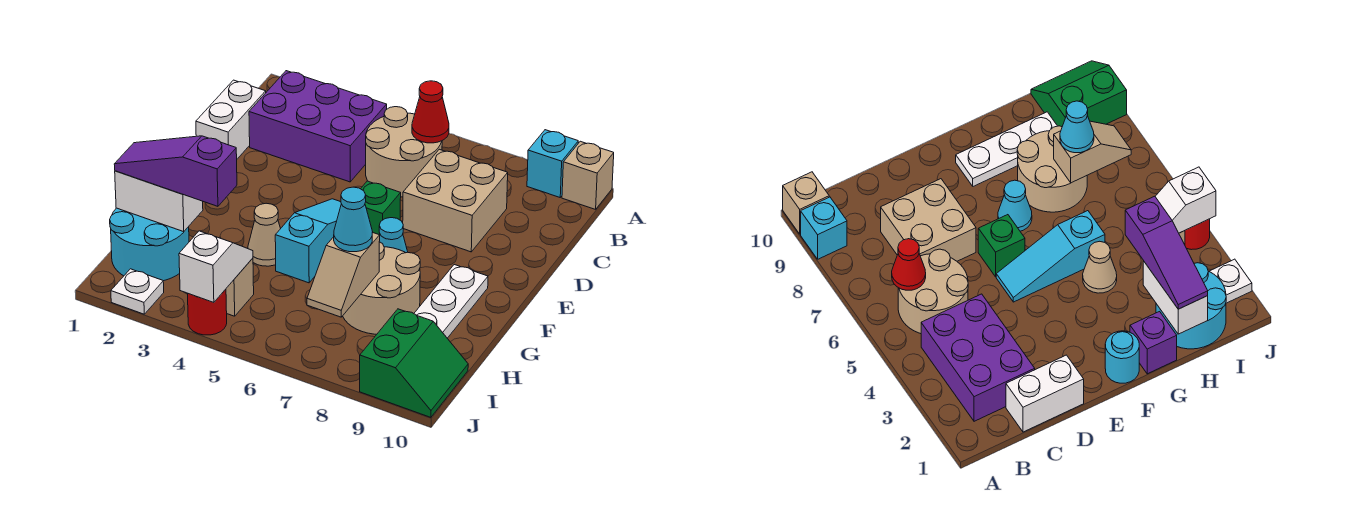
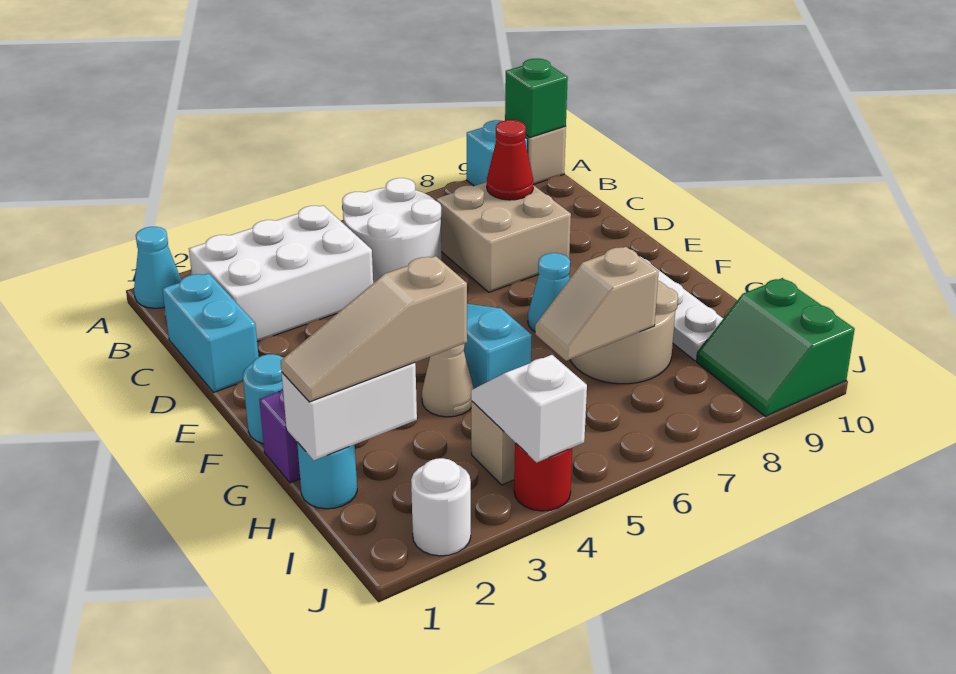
purple 2x3 brick [249,71,387,182] -> white 2x3 brick [189,206,373,341]
tan 2x2 round brick [366,107,442,197] -> white 2x2 round brick [342,178,441,283]
red 1x1 cone [412,81,449,143] -> red 1x1 cone moved to [487,120,533,200]
white 1x2 brick [196,80,266,159] -> cyan 1x2 brick [162,273,259,392]
green 1x1 brick [361,181,401,235] -> green 1x1 brick moved to [505,59,568,138]
cyan 2x2 round brick [110,208,189,281] -> cyan 1x1 round brick [297,442,357,509]
purple 1x3 slope [114,136,237,206] -> tan 1x3 slope [281,256,467,402]
tan 1x2 slope [307,233,380,317] -> tan 1x2 slope turned to [535,247,659,361]
cyan 1x1 cone [334,187,373,252] -> cyan 1x1 cone moved to [134,227,181,308]
green 2x2 slope [360,309,468,417] -> green 2x2 slope turned to [697,278,855,416]
white 1x1 plate [111,269,164,314] -> white 1x1 round brick [411,458,471,556]

